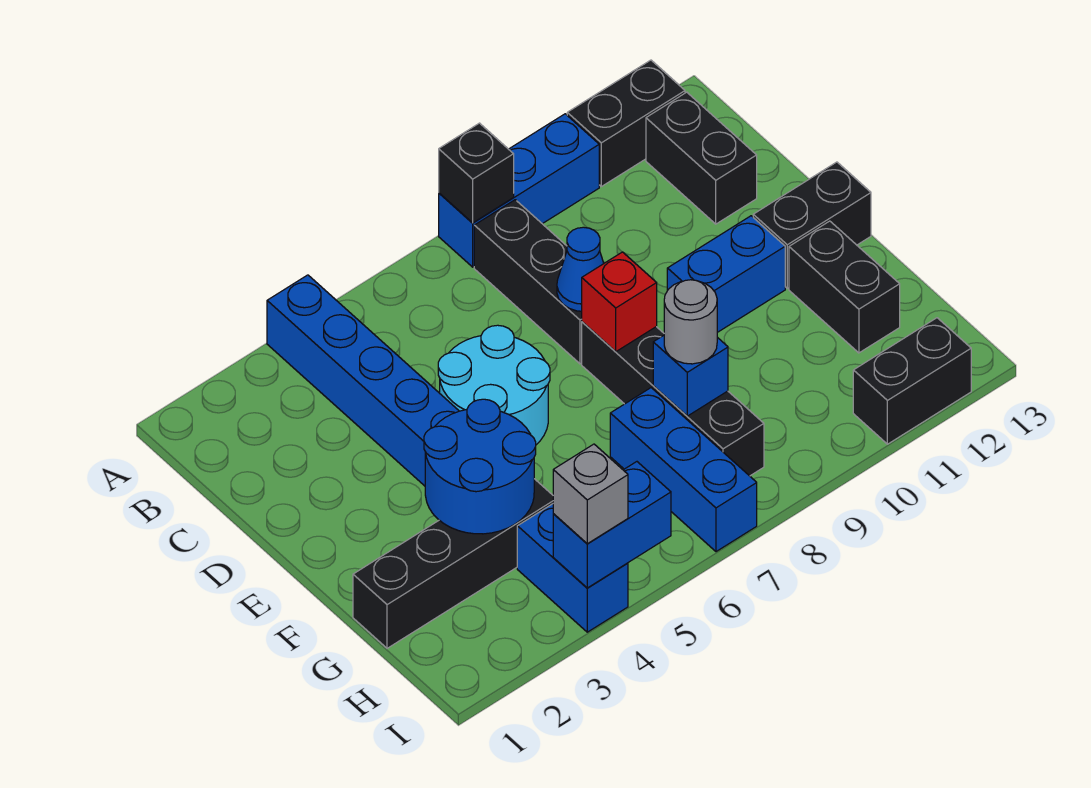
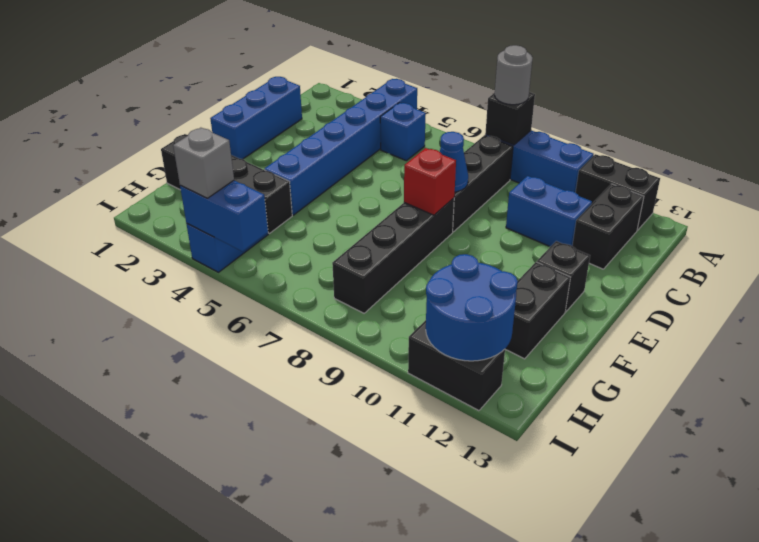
cyan 2x2 round brick [438,325,550,445] -> none
blue 1x2 brick [667,216,785,332] -> blue 1x2 brick moved to [506,176,592,247]
black 1x2 brick [753,162,871,288] -> black 1x1 brick [537,241,590,312]
blue 2x2 round brick [424,399,536,534] -> blue 2x2 round brick moved to [426,254,518,361]
blue 1x3 brick [610,388,757,552] -> blue 1x3 brick moved to [210,77,302,159]
blue 1x1 brick [653,335,728,416] -> blue 1x1 brick moved to [380,103,426,161]
grey 1x1 round brick [664,280,717,364] -> grey 1x1 round brick moved to [495,45,533,105]

